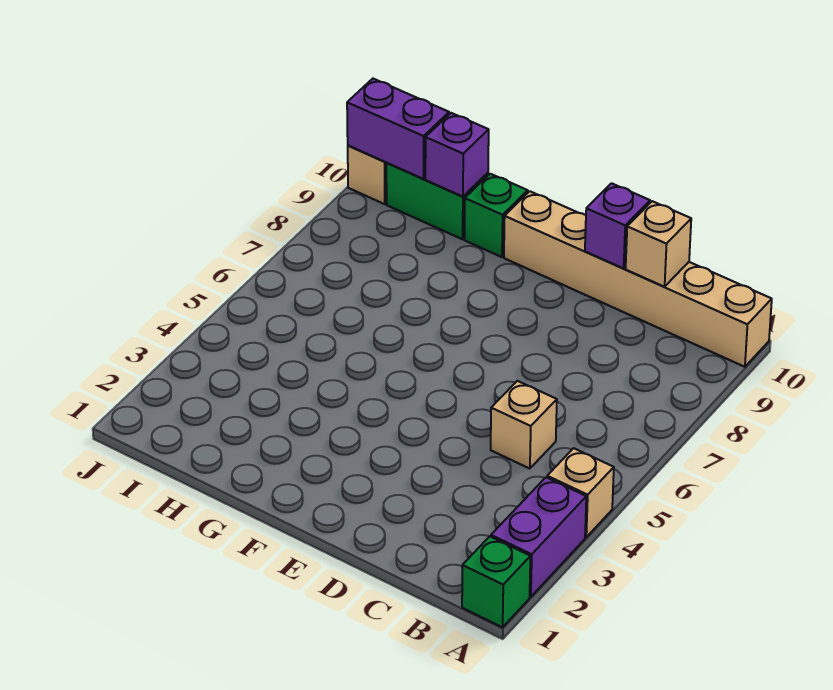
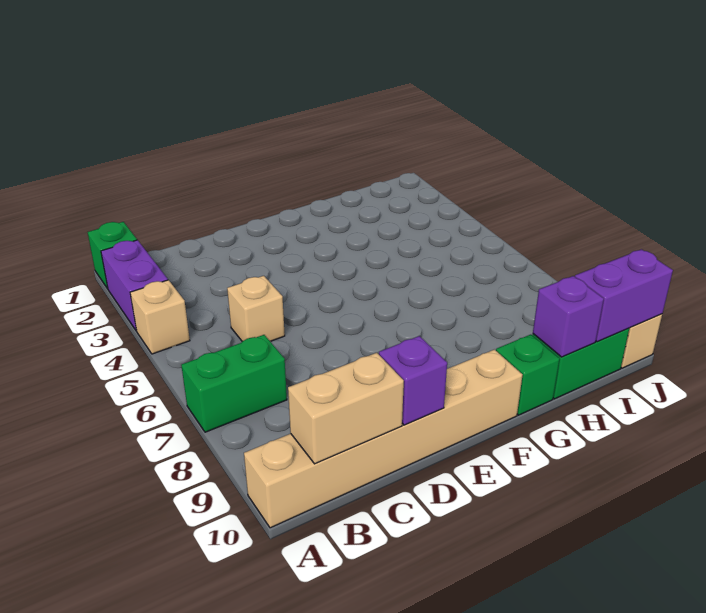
none -> green 1x2 brick [181,335,287,432]
tan 1x1 brick [626,201,691,287] -> tan 1x2 brick [288,353,404,464]

